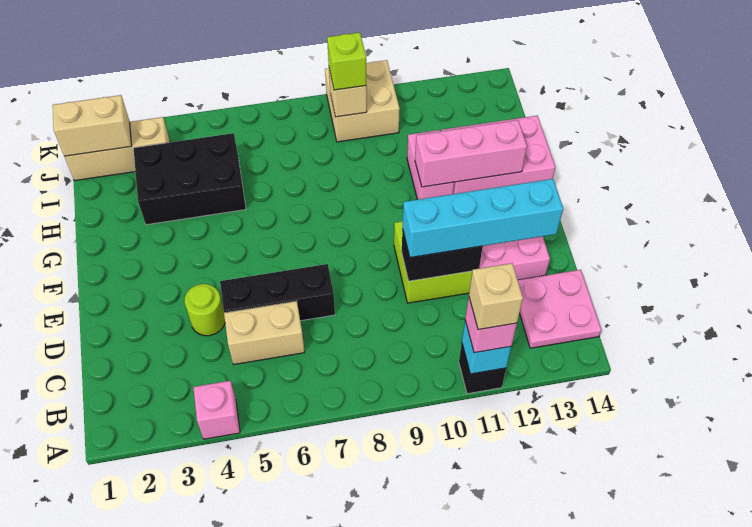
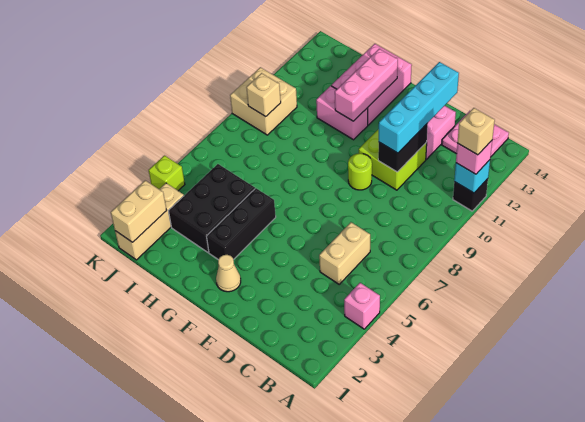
lime 1x1 round brick [184,284,225,336] -> lime 1x1 round brick moved to [348,153,372,190]
black 1x3 brick [220,264,335,321] -> black 1x3 brick moved to [207,188,276,260]
none -> tan 1x1 cone [216,255,241,292]
lime 1x1 brick [327,33,366,90] -> lime 1x1 brick moved to [149,156,185,191]

